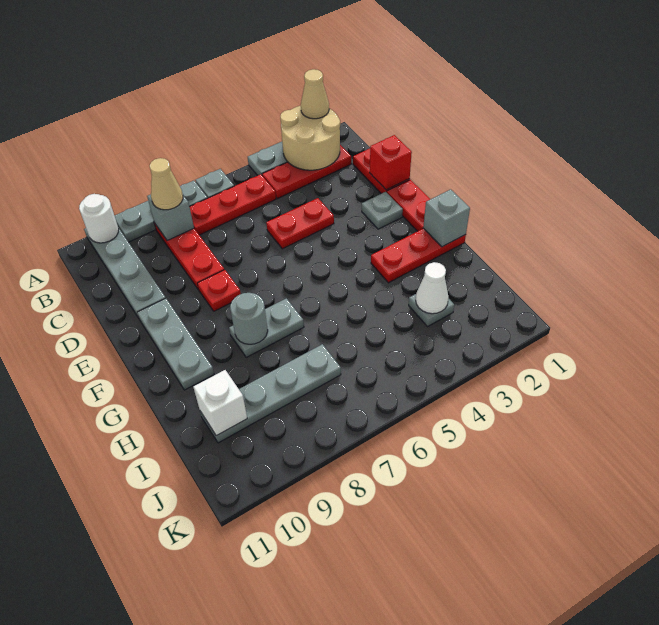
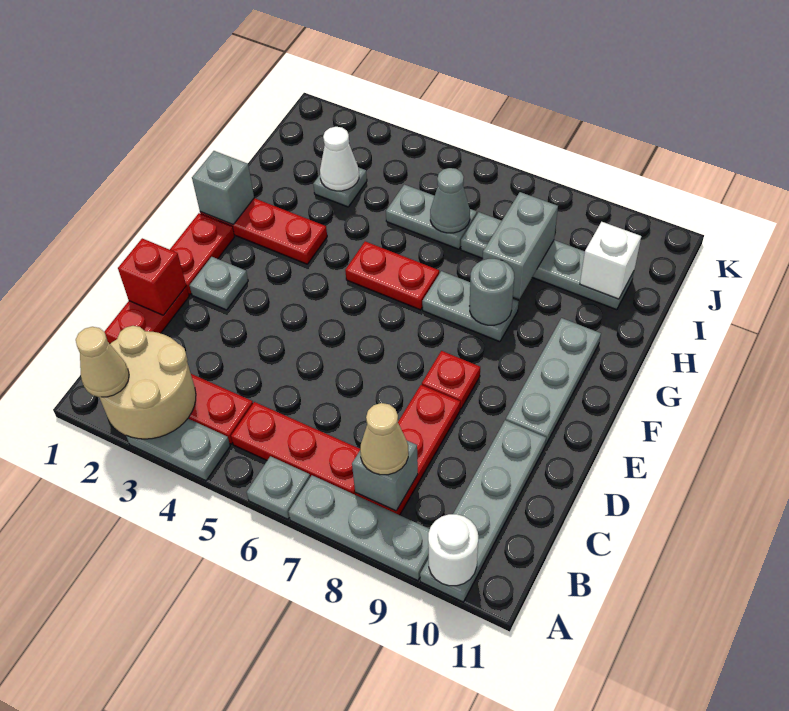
red 1x2 plate [266,198,334,249] -> red 1x2 plate moved to [345,241,439,310]
none -> grey 1x2 brick [483,192,558,299]
none -> grey 1x2 plate [386,185,477,249]
none -> grey 1x1 cone [430,168,470,233]

